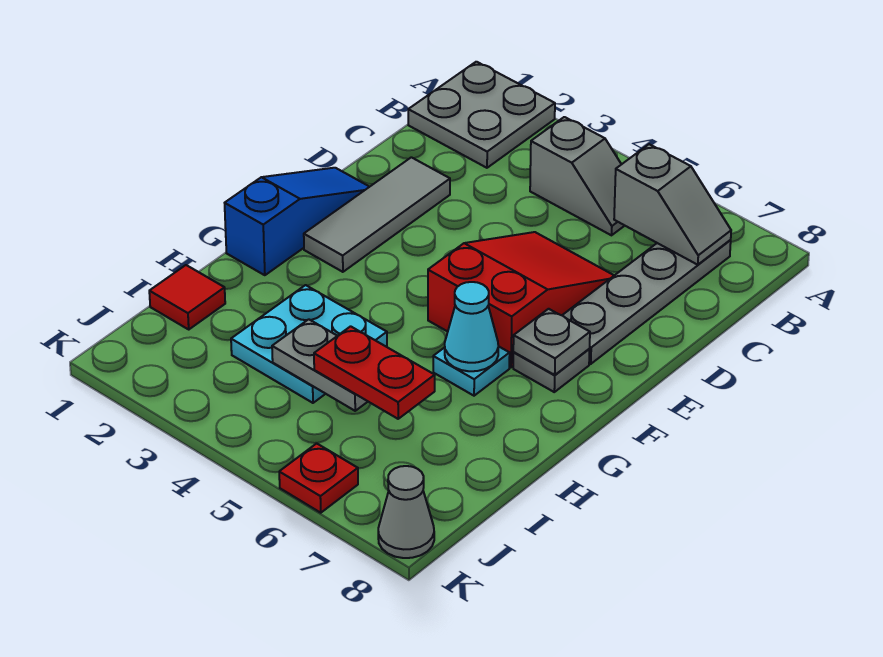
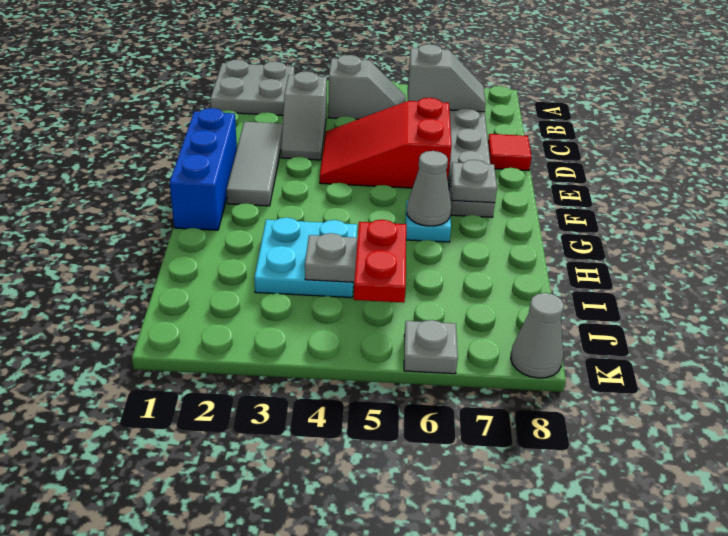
none -> grey 1x2 slope [281,71,327,160]
red 2x3 slope [428,232,614,367] -> red 2x3 slope turned to [320,98,452,188]
blue 1x3 slope [225,168,369,275] -> blue 1x3 brick [170,108,237,230]
cyan 1x1 cone [445,282,498,371] -> grey 1x1 cone [407,151,451,226]
red 1x1 tile [149,265,225,329] -> red 1x1 tile moved to [488,134,531,171]
red 1x2 plate [314,326,435,419] -> red 1x2 plate turned to [354,220,406,303]
red 1x1 plate [279,443,358,513] -> grey 1x1 plate [404,320,458,374]

